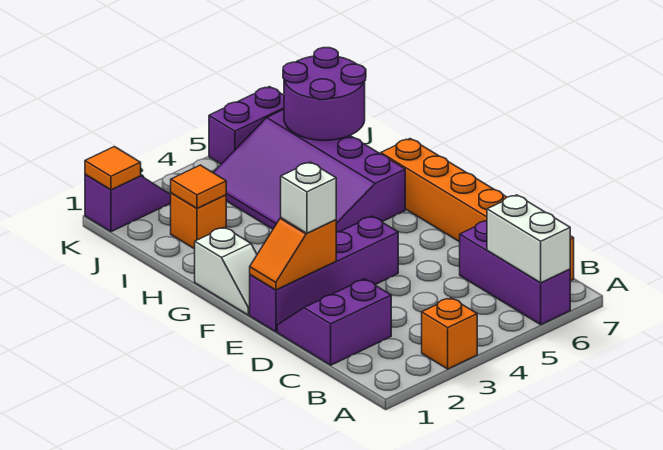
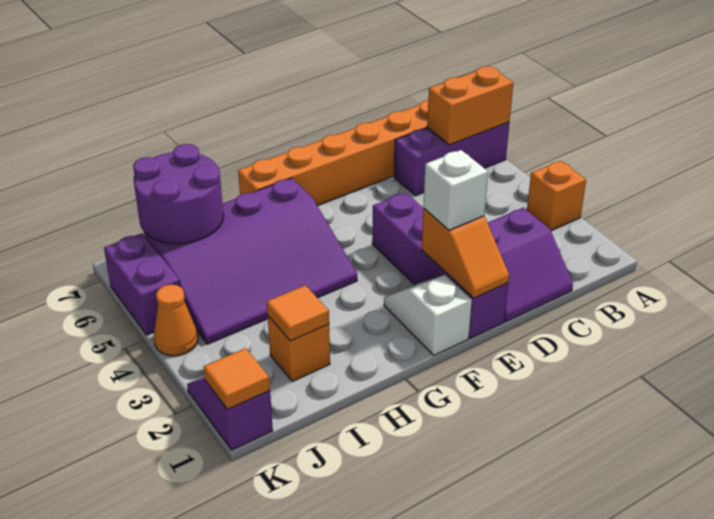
white 1x2 brick [487,195,570,283] -> orange 1x2 brick [427,66,513,145]
purple 2x2 slope [277,279,391,365] -> purple 2x2 slope turned to [488,208,573,322]
white 1x2 slope [195,227,257,315] -> white 1x2 slope turned to [384,275,472,355]
none -> orange 1x1 cone [154,284,198,356]

